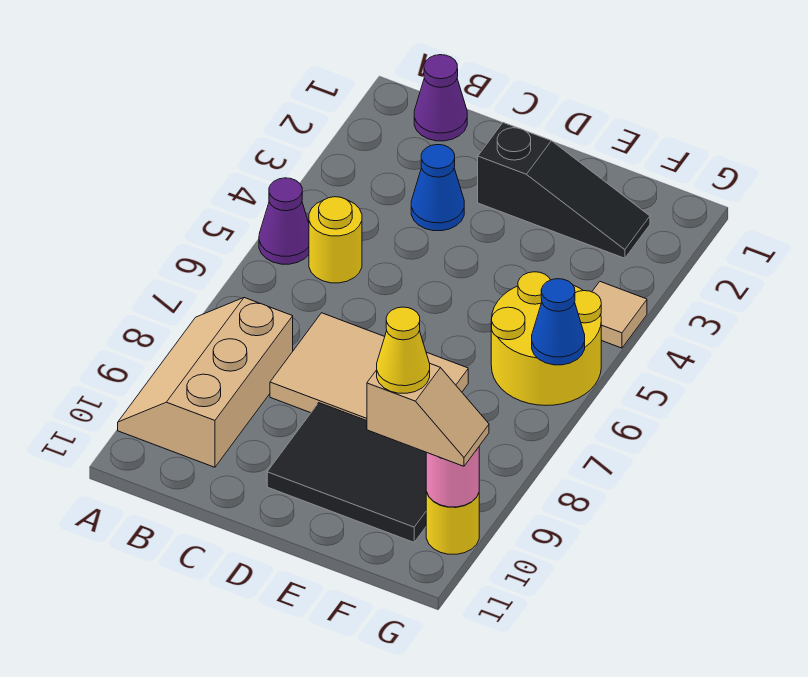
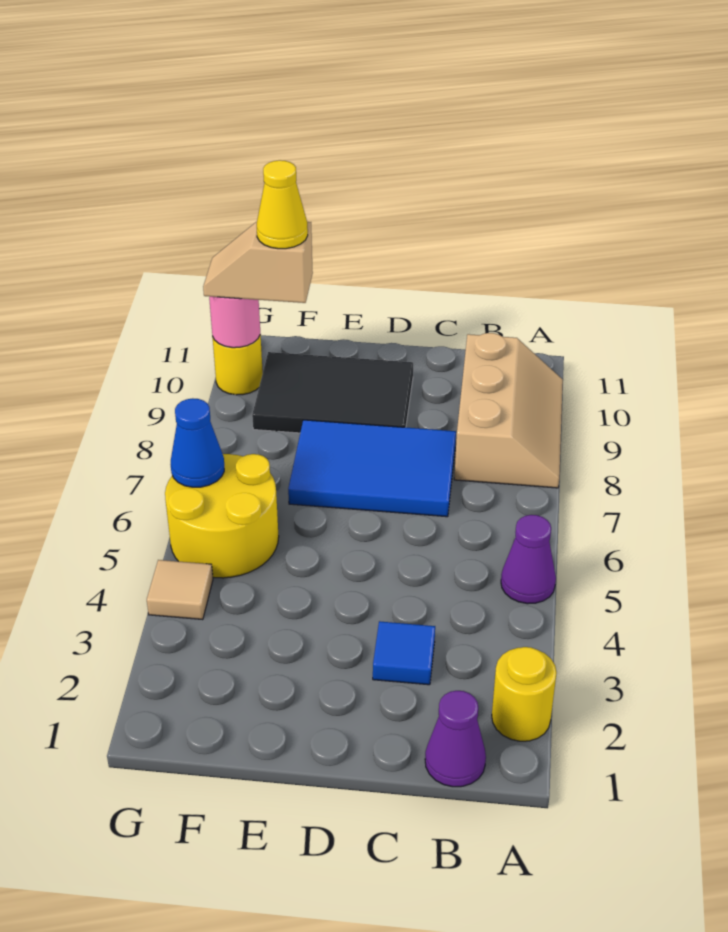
yellow 1x1 round brick [309,197,362,283] -> yellow 1x1 round brick moved to [492,647,557,741]
blue 1x1 cone [411,145,464,231] -> blue 1x1 tile [373,621,435,685]
tan 2x3 tile [270,313,468,421] -> blue 2x3 tile [288,420,456,517]
black 1x3 slope [478,123,650,258] -> none

